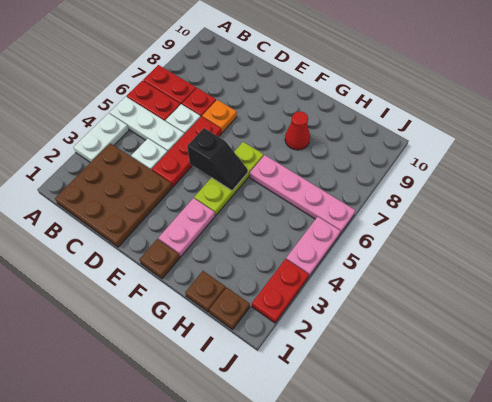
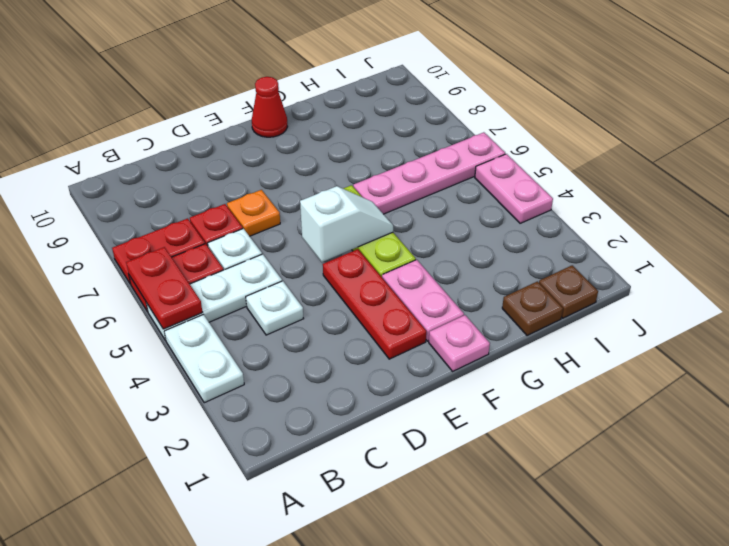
brown 3x3 plate [55,143,172,247] -> none
red 1x3 plate [152,116,221,187] -> red 1x3 plate moved to [323,249,426,359]
black 1x2 slope [187,128,248,190] -> white 1x2 slope [300,186,393,262]
brown 1x1 plate [139,239,180,279] -> pink 1x1 plate [429,315,490,371]
red 1x1 cone [285,111,310,150] -> red 1x1 cone moved to [252,77,288,137]
red 1x2 plate [252,259,309,323] -> red 1x2 plate moved to [126,247,202,329]

